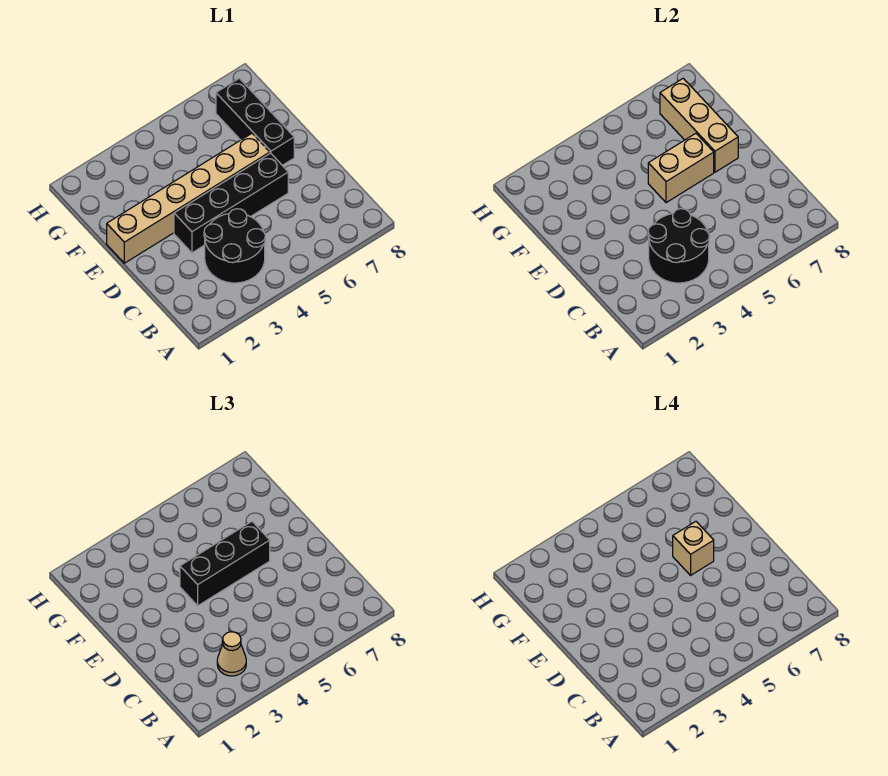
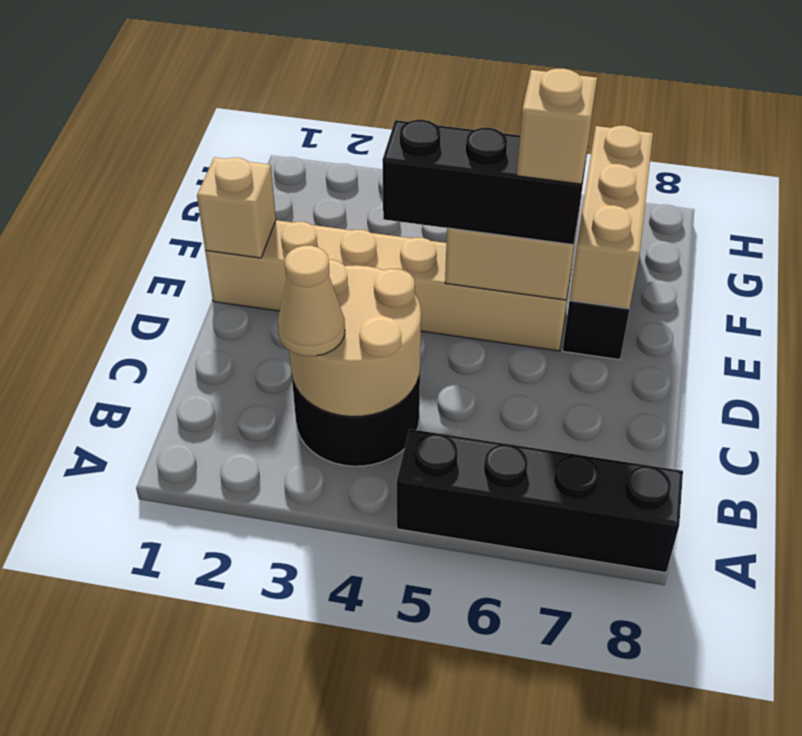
black 2x2 round brick [648,209,709,283] -> tan 2x2 round brick [289,260,421,417]
black 1x4 brick [174,153,288,253] -> black 1x4 brick moved to [397,429,683,573]
none -> tan 1x1 brick [197,157,276,258]

